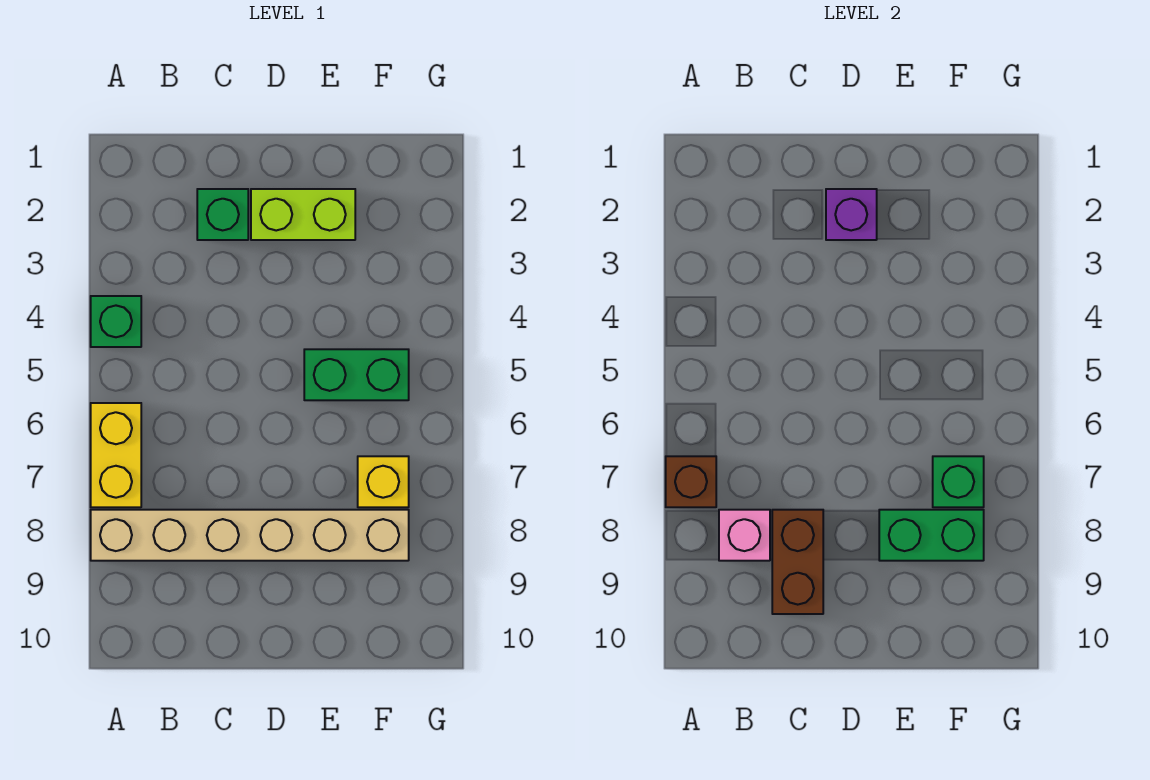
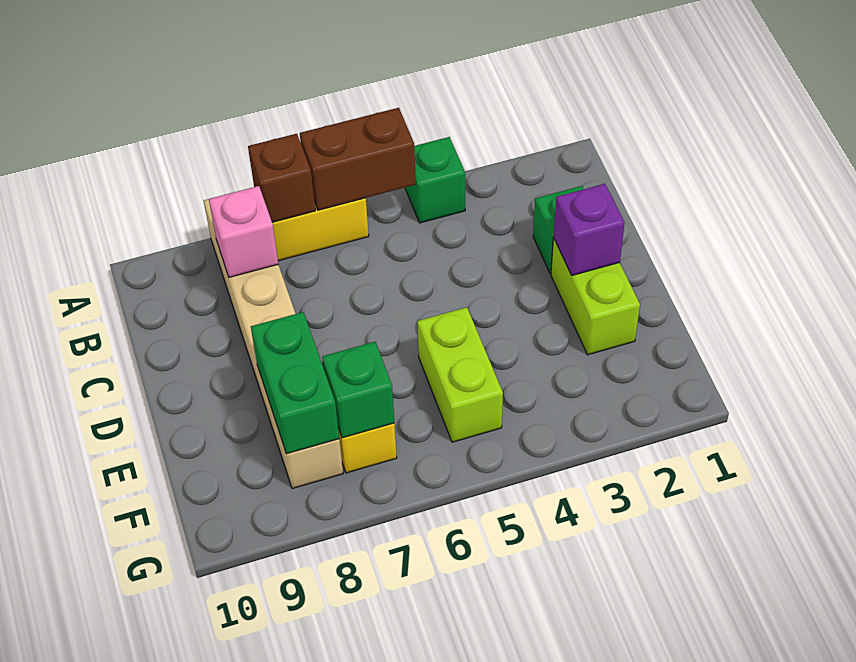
brown 1x2 brick [772,510,823,614] -> brown 1x2 brick moved to [300,108,416,210]
green 1x2 brick [304,349,409,400] -> lime 1x2 brick [417,307,503,442]

